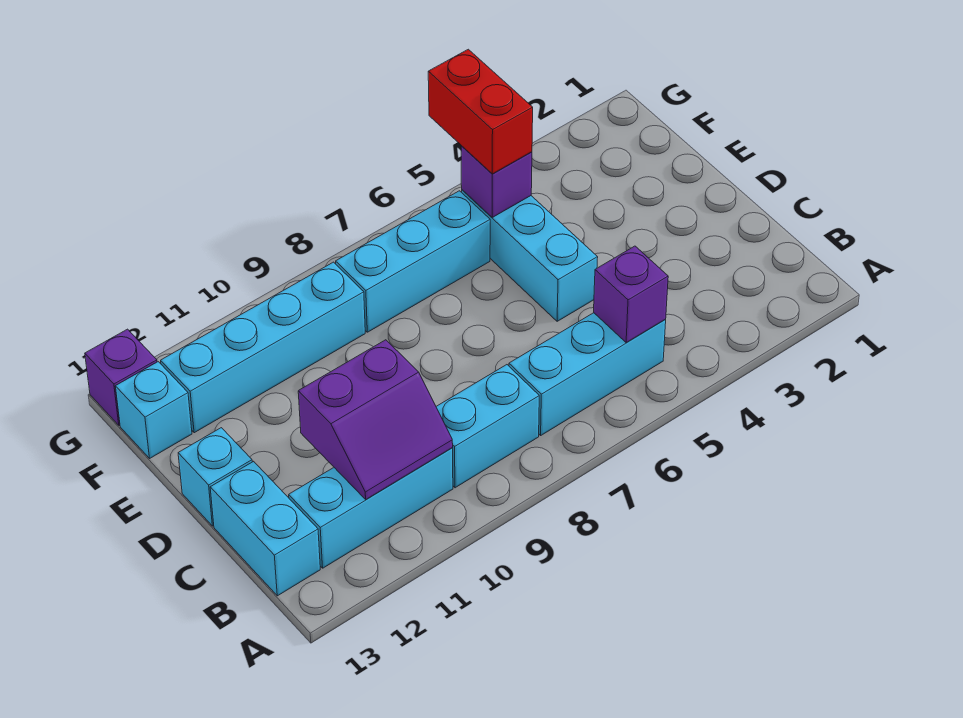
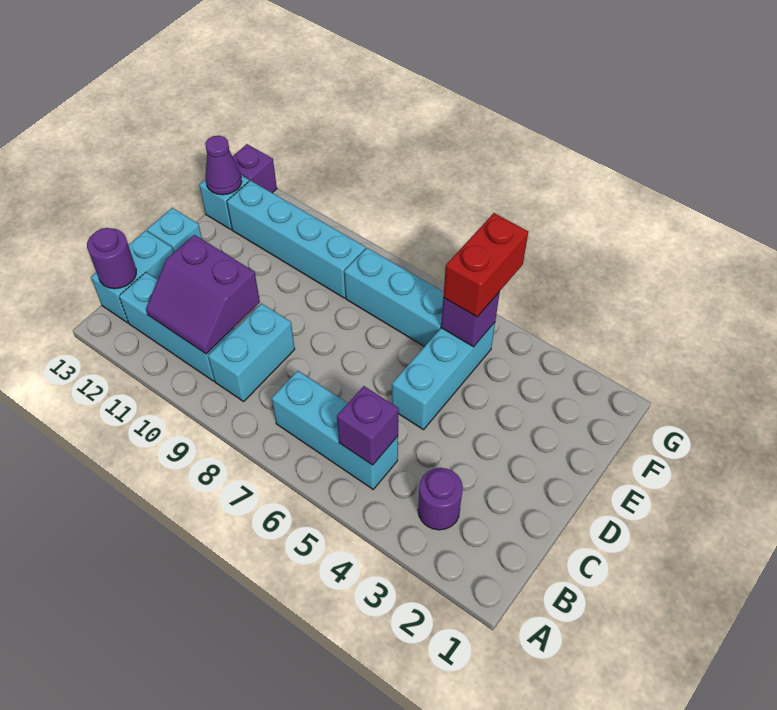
none -> purple 1x1 round brick [418,468,463,530]
cyan 1x2 brick [436,365,539,488] -> cyan 1x2 brick turned to [208,304,295,401]
none -> purple 1x1 round brick [87,228,136,289]
none -> purple 1x1 cone [205,136,242,195]

